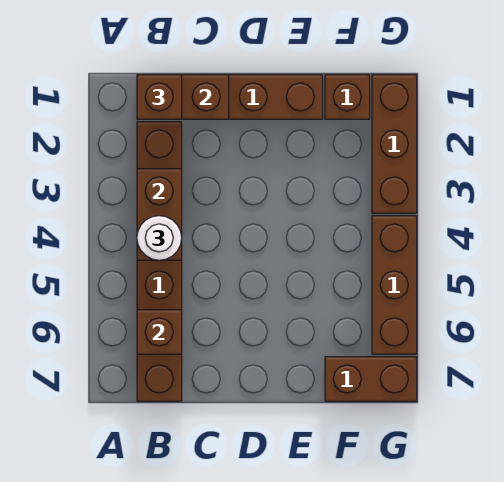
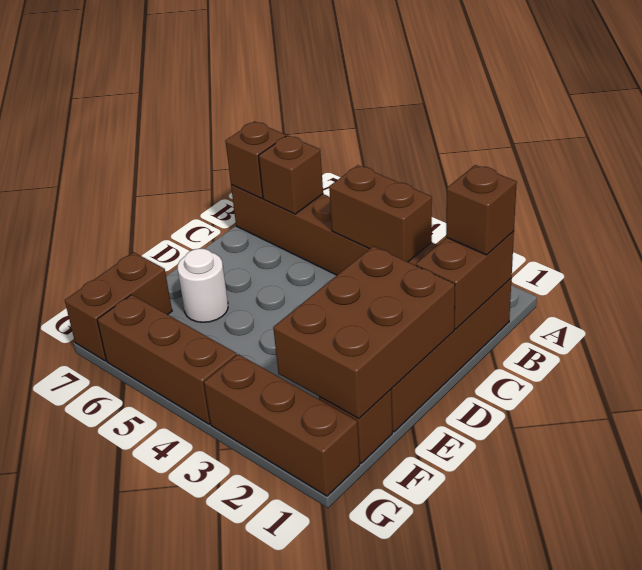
white 1x1 round brick [137,216,182,260] -> white 1x1 round brick moved to [178,249,228,322]
none -> brown 1x1 brick [225,121,286,199]
none -> brown 2x3 brick [273,246,455,418]

